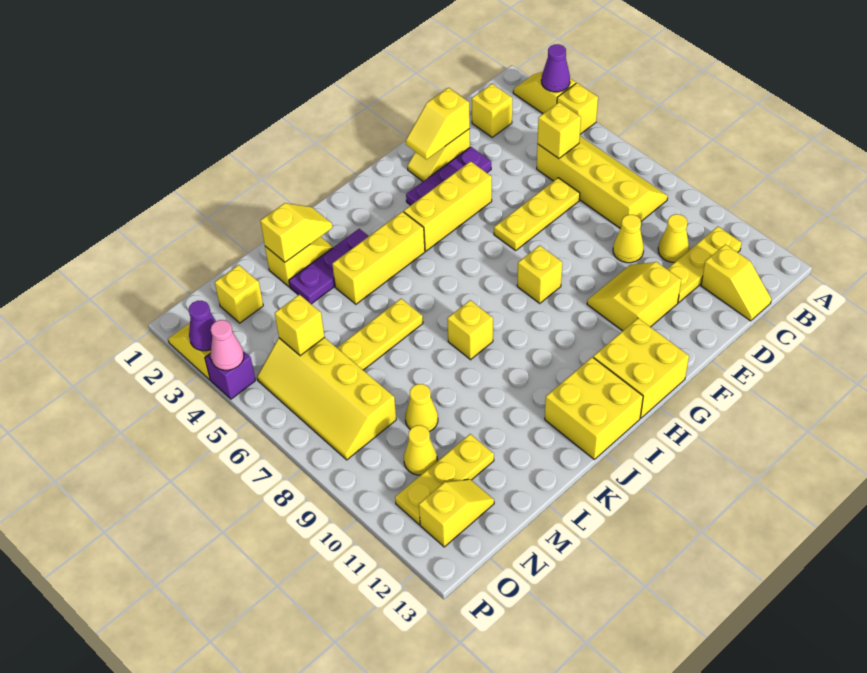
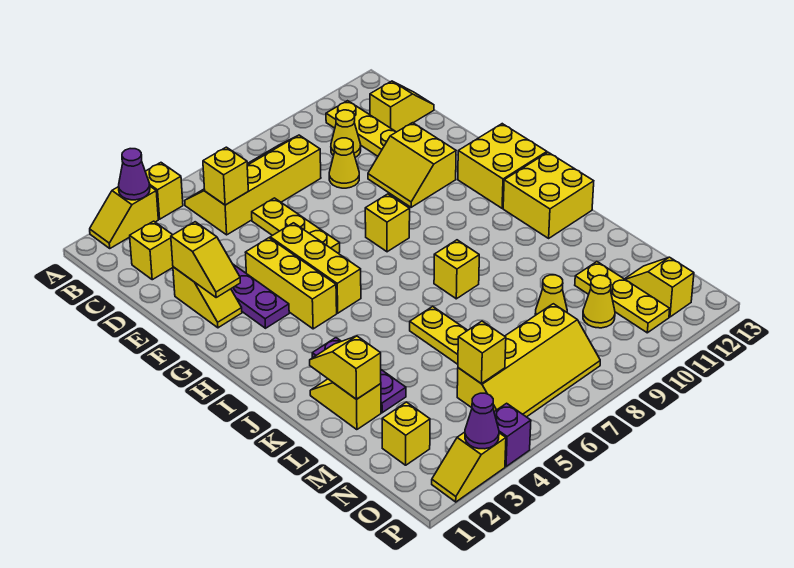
yellow 1x3 brick [332,212,425,304] -> yellow 1x3 brick moved to [270,223,361,313]
pink 1x1 cone [210,320,244,370] -> none

